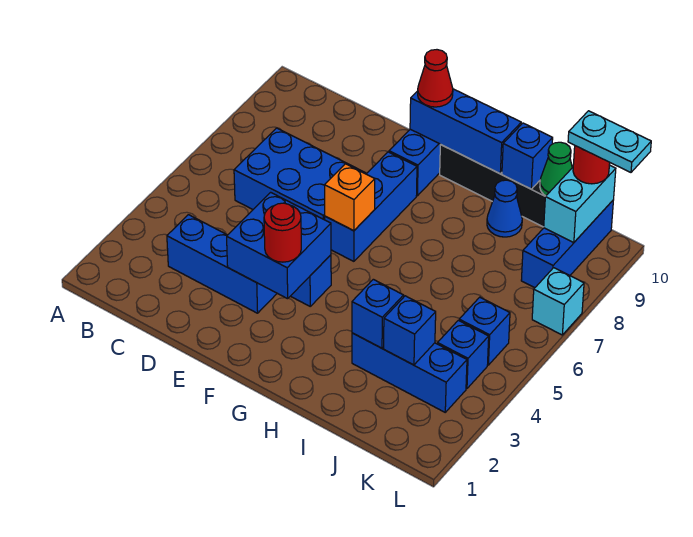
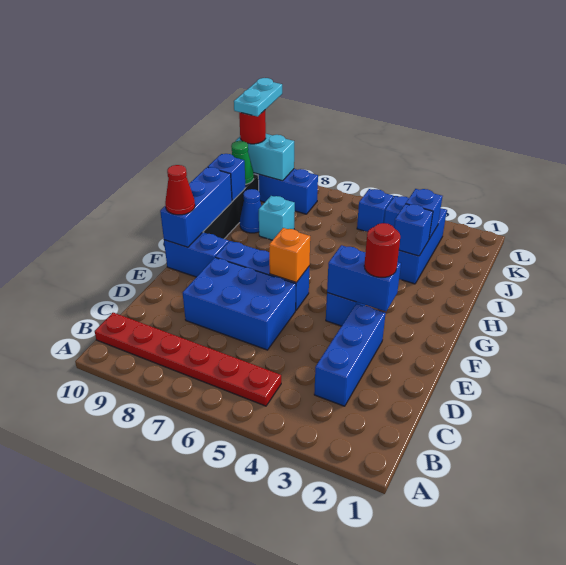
none -> red 1x6 plate [95,313,281,406]
blue 2x3 brick [234,128,365,220] -> blue 2x3 brick turned to [183,257,296,350]
blue 2x2 brick [227,192,331,299] -> blue 1x2 brick [327,245,401,311]
cyan 1x1 brick [532,268,584,335] -> cyan 1x1 brick moved to [259,196,295,240]

